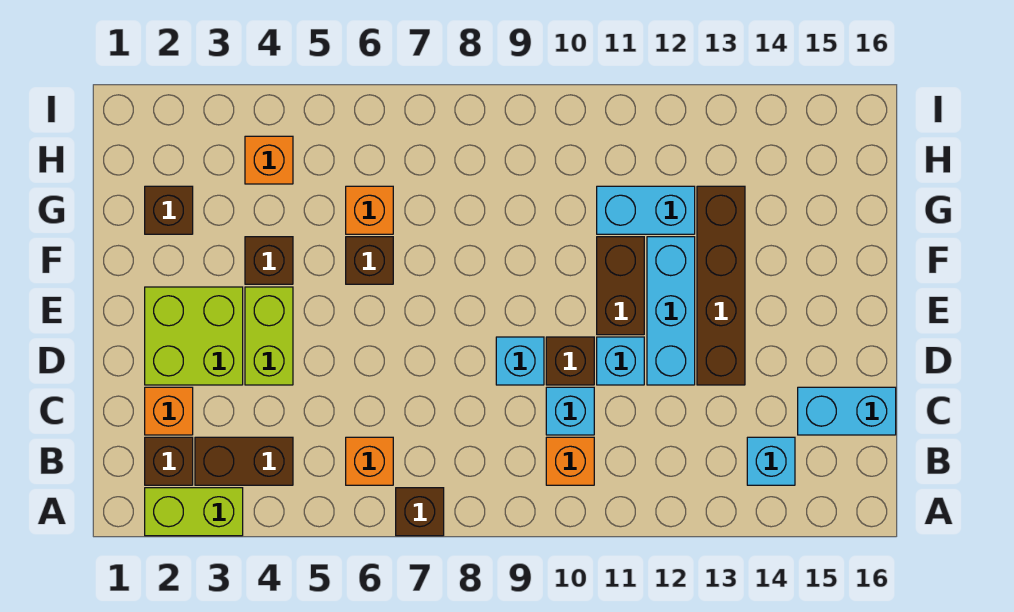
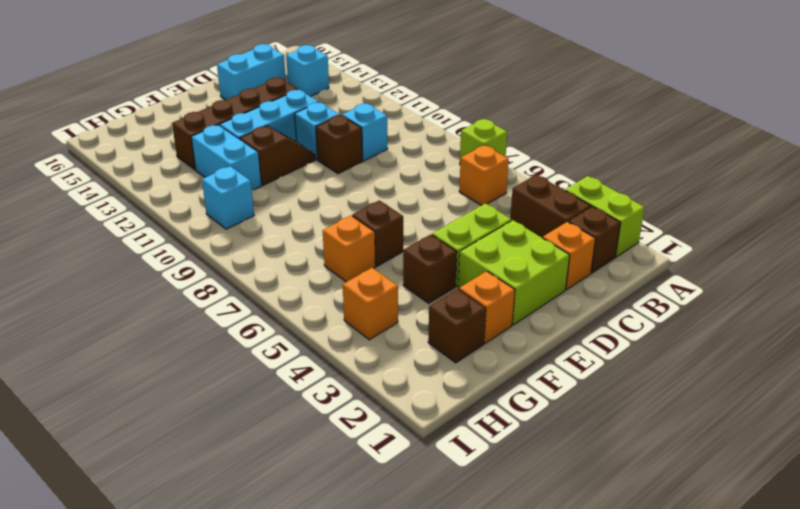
brown 1x1 brick [396,488,444,536] -> lime 1x1 brick [460,119,507,162]
orange 1x1 brick [546,437,594,485] -> orange 1x1 brick moved to [459,271,515,343]
cyan 1x2 brick [798,387,896,435] -> cyan 1x2 brick turned to [217,44,286,100]
cyan 1x1 brick [496,337,544,385] -> cyan 1x1 brick moved to [202,166,254,229]
brown 1x2 brick [597,237,644,335] -> brown 1x2 slope [240,126,315,185]

